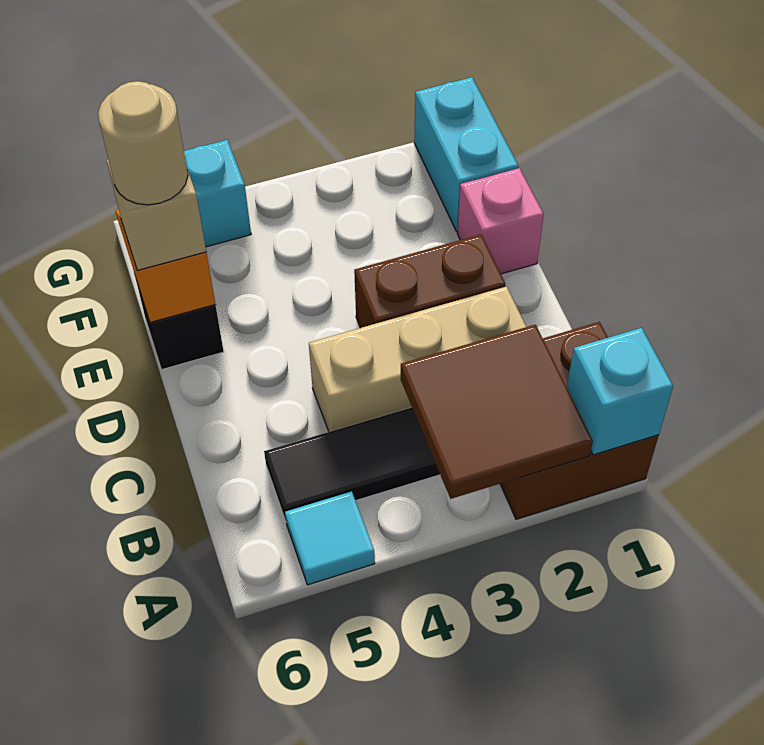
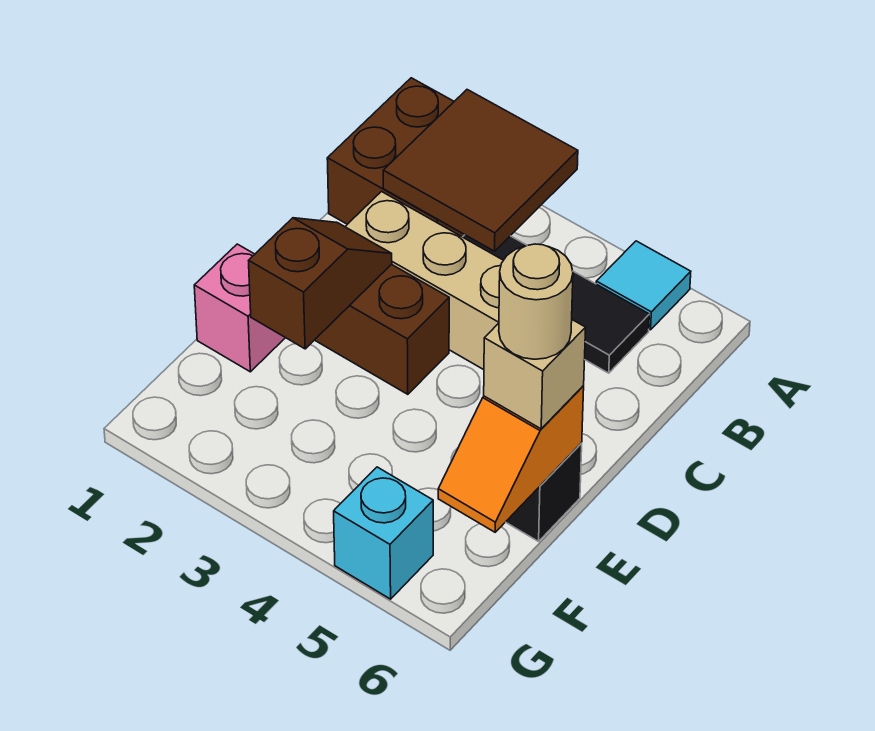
cyan 1x1 brick [567,328,673,455] -> none
none -> brown 1x2 slope [249,218,392,349]
cyan 1x2 brick [414,77,518,232] -> none

